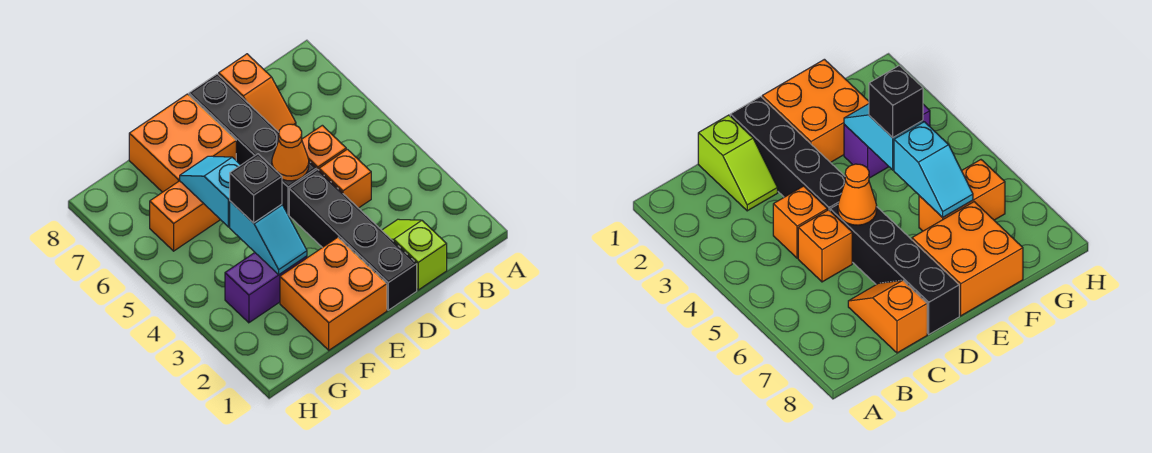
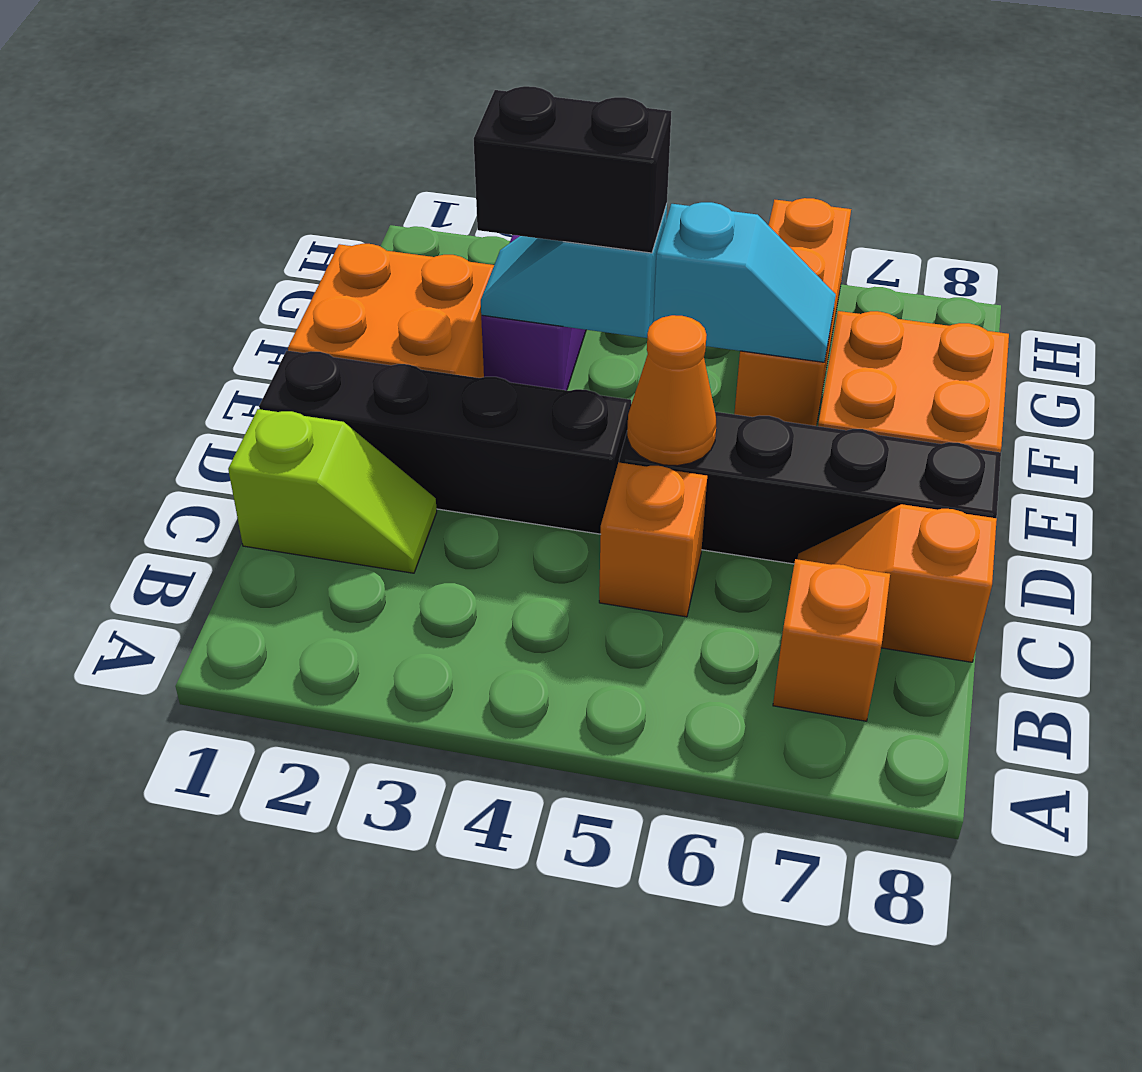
orange 1x1 brick [319,149,371,208] -> orange 1x1 brick moved to [773,559,890,721]
black 1x1 brick [230,154,282,223] -> black 1x2 brick [474,86,672,253]
orange 1x2 brick [150,181,220,251] -> orange 1x3 brick [734,198,851,426]

